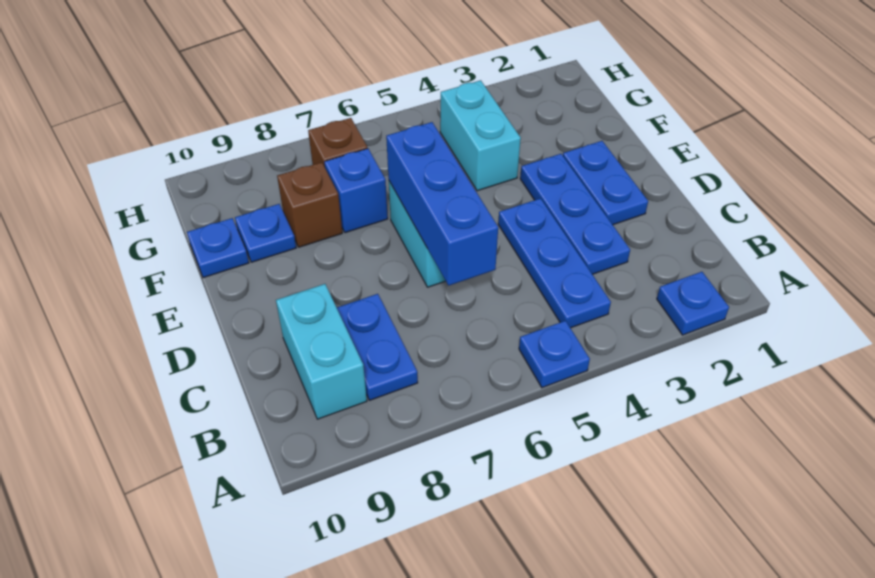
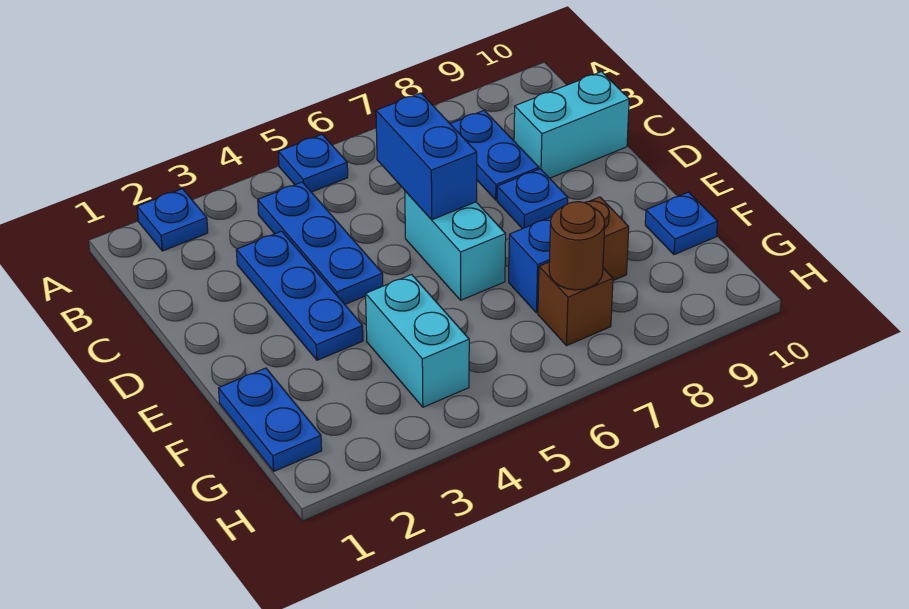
cyan 1x2 brick [276,284,367,419] -> cyan 1x2 brick turned to [514,72,629,178]
blue 1x3 brick [386,122,498,286] -> blue 1x2 brick [376,93,477,220]
blue 1x2 plate [563,141,648,225] -> blue 1x2 plate moved to [219,368,322,471]
blue 1x1 plate [235,204,296,262] -> blue 1x1 plate moved to [497,169,568,229]
none -> brown 1x1 round brick [549,202,605,290]

